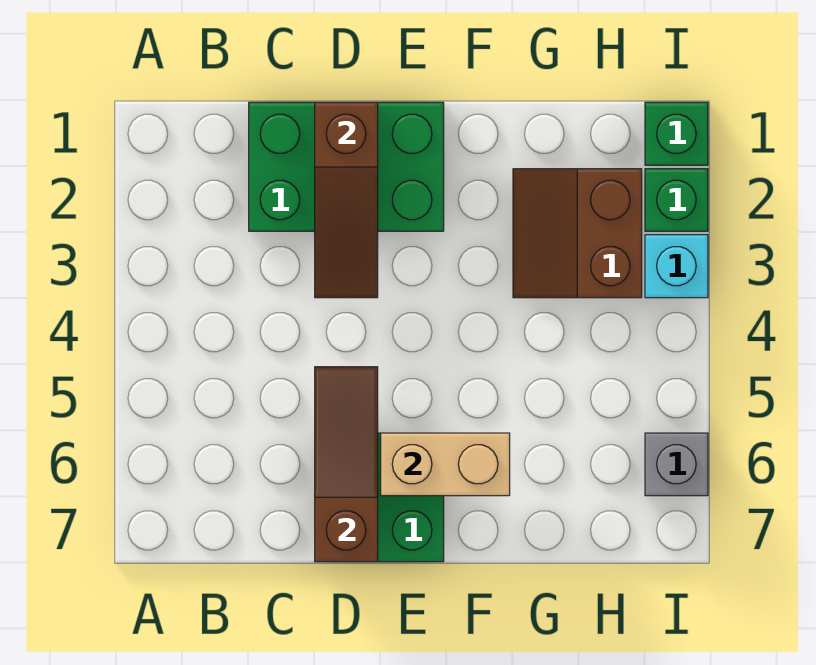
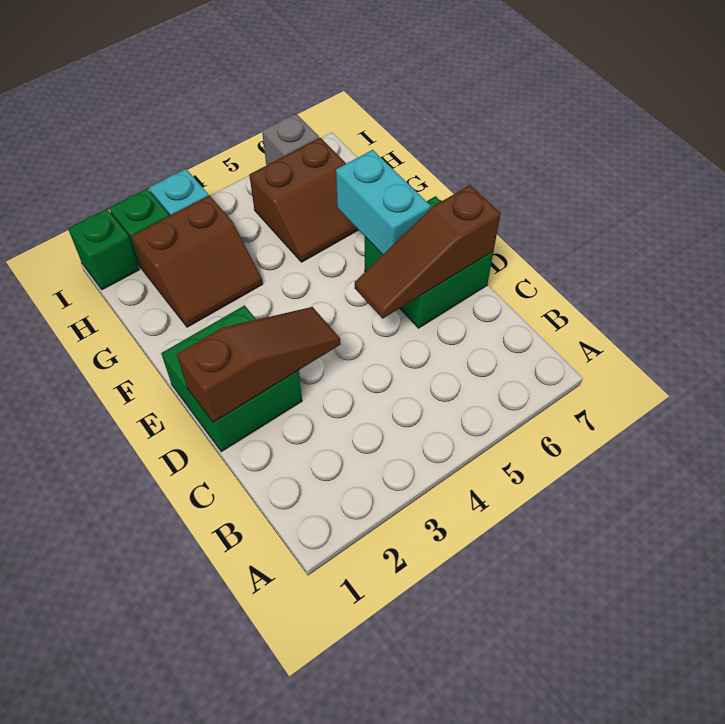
green 2x3 brick [249,102,444,231] -> green 2x2 brick [161,305,302,452]
tan 1x2 brick [381,433,510,496] -> cyan 1x2 brick [336,150,431,255]
none -> brown 2x2 slope [249,138,358,262]

